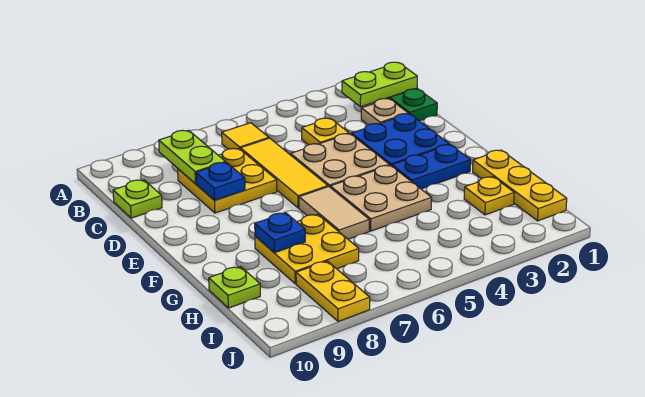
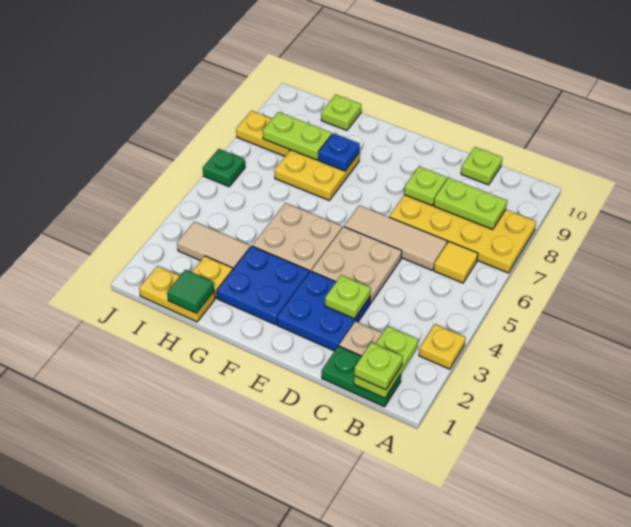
none -> lime 1x1 plate [354,342,403,390]
yellow 1x1 plate [302,118,349,145] -> yellow 1x1 plate moved to [419,324,466,369]
yellow 1x3 tile [240,138,328,208] -> tan 1x3 tile [344,205,447,270]
yellow 2x2 plate [178,148,277,213] -> yellow 2x4 plate [389,195,536,273]
none -> lime 1x1 plate [325,275,371,319]
blue 1x1 plate [196,162,245,200] -> lime 1x1 plate [404,167,447,205]
blue 1x2 plate [392,145,471,189] -> blue 2x2 plate [217,246,309,325]
tan 1x2 tile [299,187,369,239] -> tan 1x2 tile moved to [177,222,250,269]
yellow 1x3 plate [473,150,567,221] -> yellow 1x2 plate [139,266,215,322]
none -> green 1x1 tile [167,270,214,313]
none -> lime 1x2 plate [263,112,332,160]
none -> green 1x1 plate [203,149,245,187]

